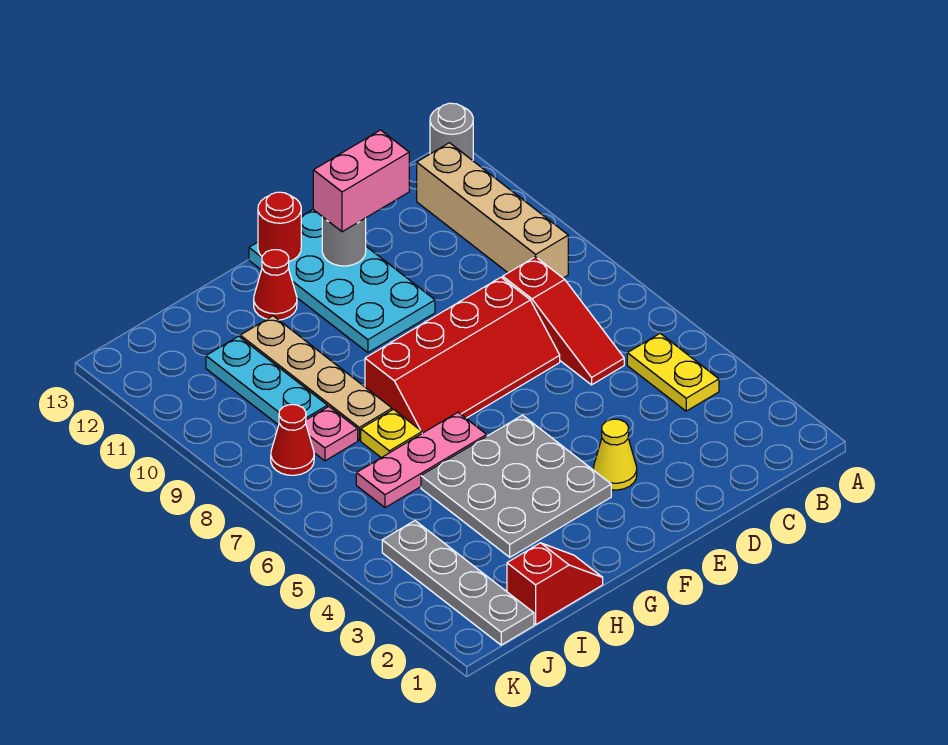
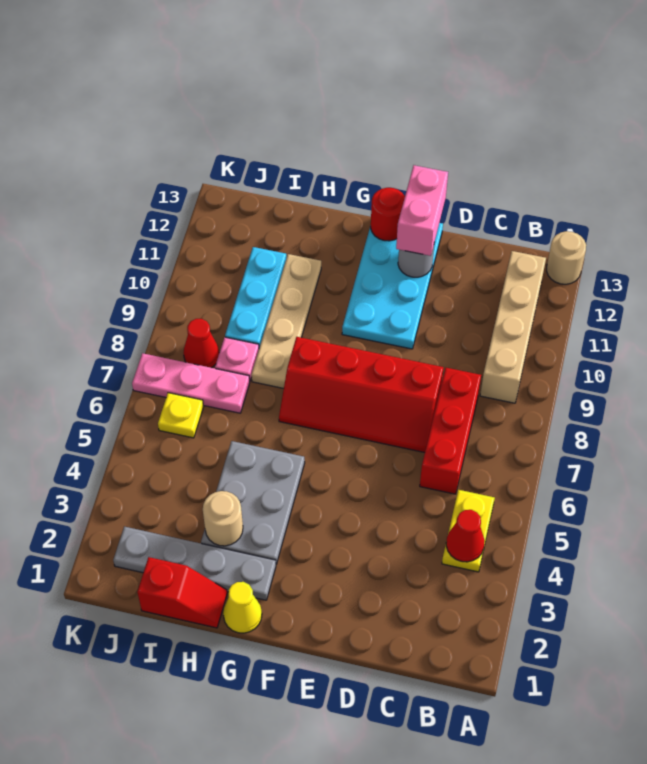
grey 1x1 round brick [430,103,473,161] -> tan 1x1 round brick [547,231,586,284]
red 1x3 slope [503,257,624,385] -> red 1x3 brick [420,368,481,494]
pink 1x2 brick [313,130,409,232] -> pink 1x2 brick turned to [396,165,448,256]
yellow 1x1 cone [593,419,637,490] -> yellow 1x1 cone moved to [223,582,262,633]
grey 3x3 plate [421,415,611,557] -> grey 2x3 plate [201,441,305,564]
pink 1x3 plate [356,412,487,508] -> pink 1x3 plate moved to [132,353,250,413]
red 1x1 cone [254,250,297,320] -> red 1x1 cone moved to [446,510,485,562]
none -> tan 1x1 round brick [203,491,243,546]
yellow 1x1 plate [361,409,422,458] -> yellow 1x1 plate moved to [158,393,204,438]
grey 1x4 plate [382,521,534,645] -> grey 1x4 plate turned to [113,527,276,600]

